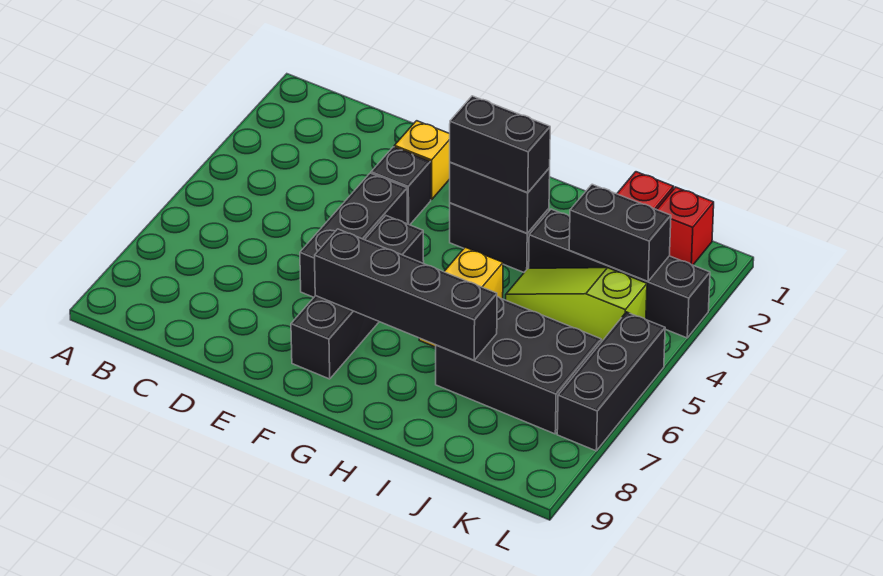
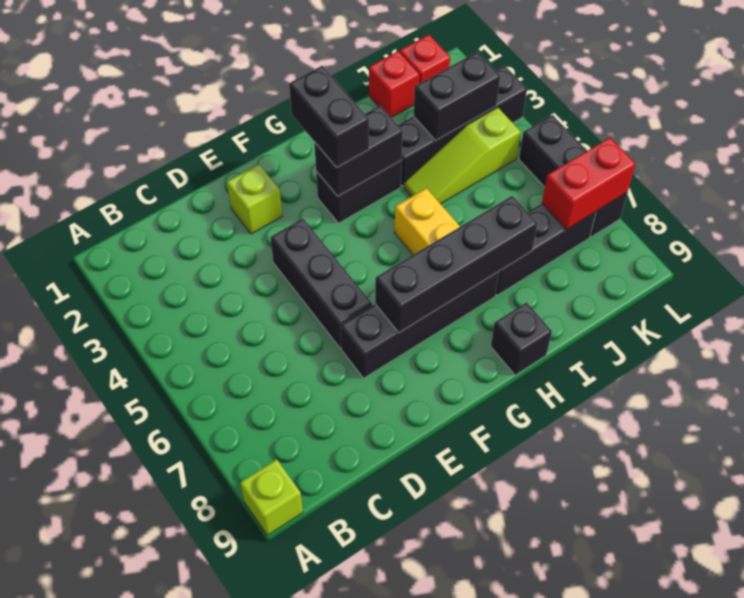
none -> lime 1x1 brick [240,459,303,535]
yellow 1x1 brick [394,121,450,200] -> lime 1x1 brick [227,164,282,234]
black 1x1 brick [371,147,431,225] -> black 1x1 brick moved to [491,302,552,375]
black 1x4 brick [291,216,424,379] -> black 1x4 brick turned to [340,272,499,378]
black 1x2 brick [450,96,550,193] -> black 1x2 brick turned to [289,66,369,168]
black 2x3 brick [436,297,601,434] -> black 1x3 brick [496,204,596,295]
none -> red 1x2 brick [542,138,635,230]

